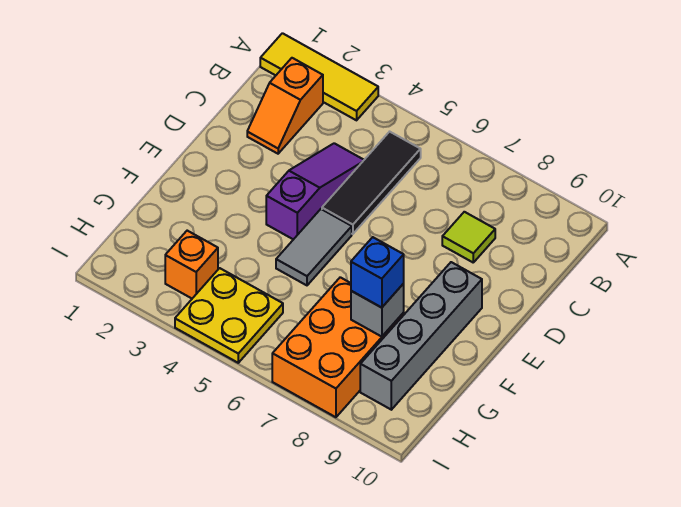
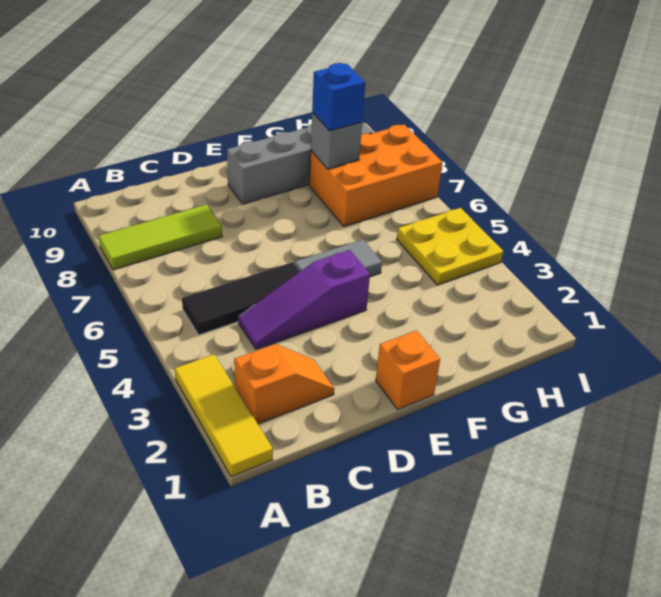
lime 1x1 tile [442,212,495,262] -> lime 1x3 tile [98,204,222,270]
orange 1x1 brick [165,231,218,298] -> orange 1x1 brick moved to [376,330,440,409]

